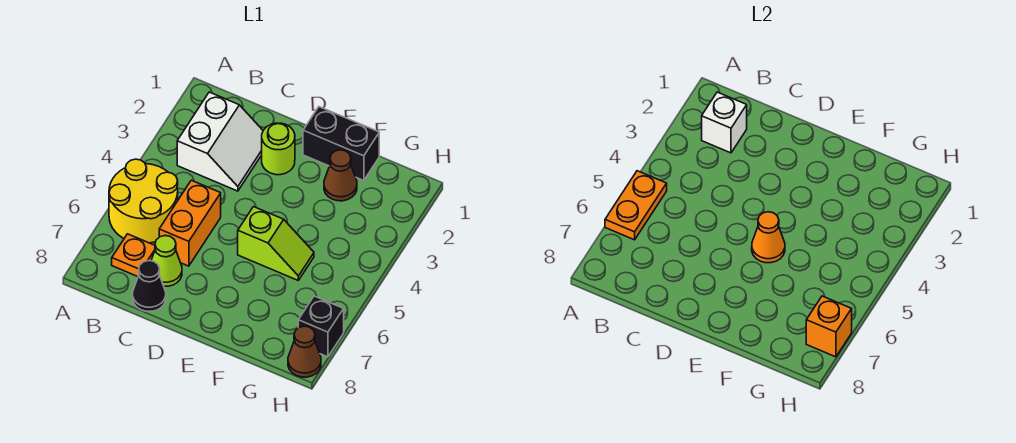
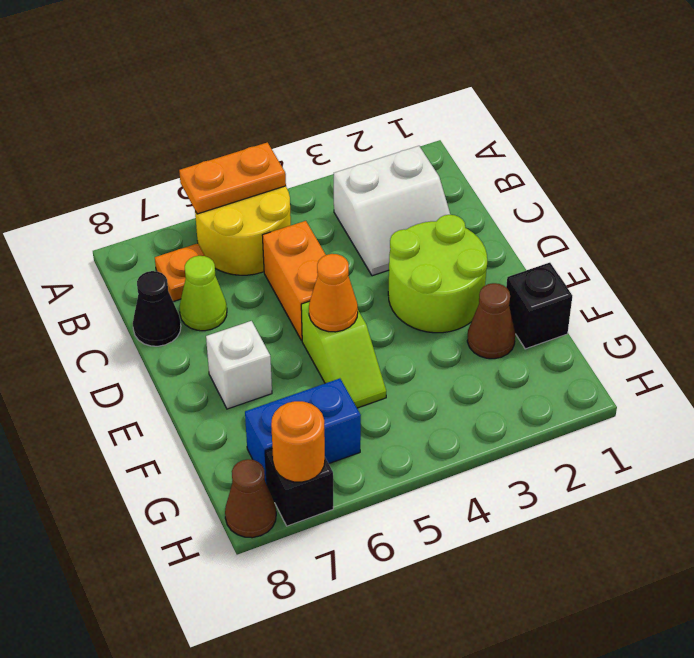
white 1x1 brick [702,92,747,153] -> white 1x1 brick moved to [206,321,272,409]
orange 1x2 brick [159,180,221,266] -> orange 1x2 brick turned to [262,221,326,341]
lime 1x1 round brick [262,123,295,175] -> lime 2x2 round brick [388,215,487,333]
black 1x2 brick [303,107,379,181] -> black 1x1 brick [506,263,572,349]
none -> blue 1x2 brick [245,379,361,484]
orange 1x1 brick [806,296,852,357] -> orange 1x1 round brick [271,401,325,482]

